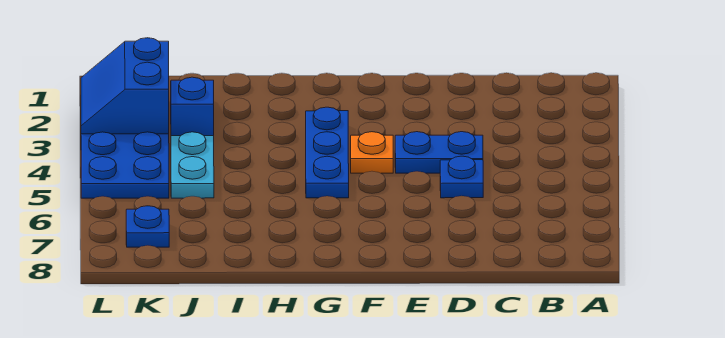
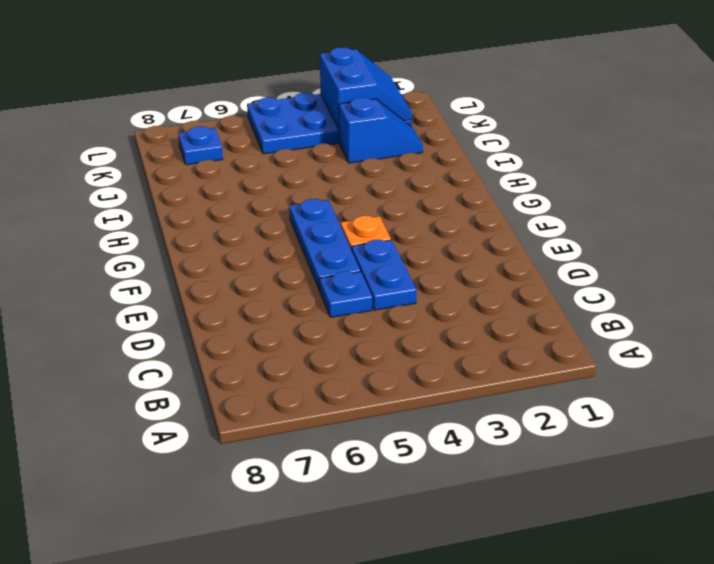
blue 1x3 plate [306,107,349,198] -> blue 1x3 plate turned to [289,199,360,290]
cyan 1x2 plate [171,132,214,198] -> none
blue 2x2 slope [81,38,169,134] -> blue 2x2 slope turned to [320,47,412,129]

